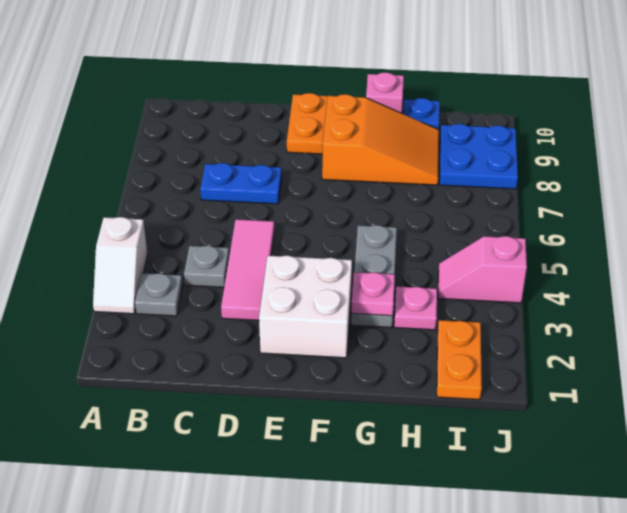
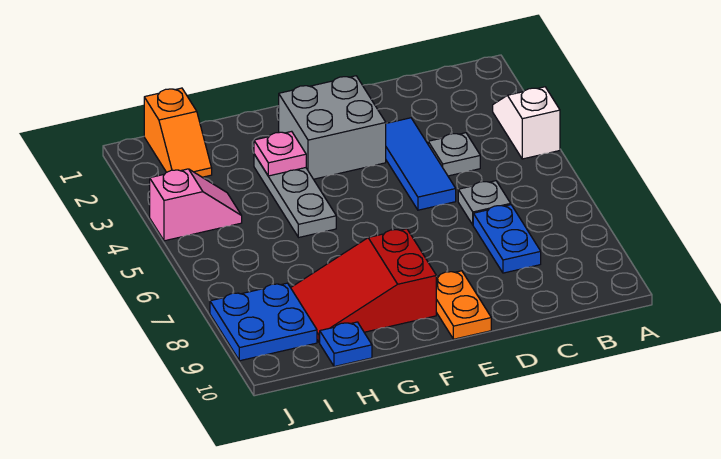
grey 1x1 plate [135,273,183,316] -> grey 1x1 plate moved to [458,181,511,225]
blue 1x2 plate [200,163,282,204] -> blue 1x2 plate turned to [473,205,541,273]
pink 1x3 tile [221,219,274,320] -> blue 1x3 tile [386,118,456,210]
white 2x2 brick [259,255,352,358] -> grey 2x2 brick [279,76,386,179]
orange 2x3 slope [322,94,439,185] -> red 2x3 slope [291,229,436,343]
pink 1x1 brick [366,72,404,113] -> none
pink 1x1 plate [394,286,437,330] -> none
orange 1x2 plate [437,320,482,400] -> orange 1x2 slope [144,88,212,177]

